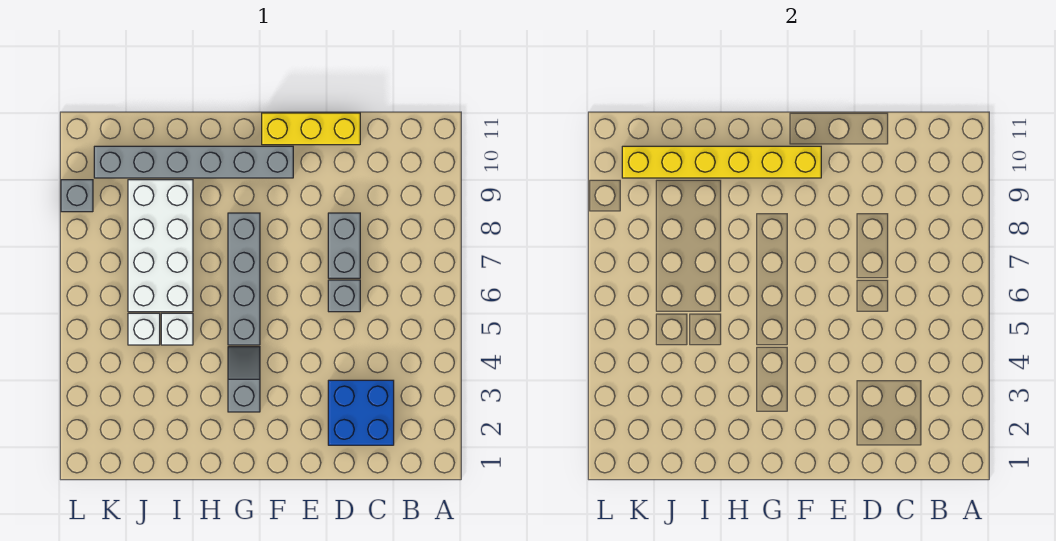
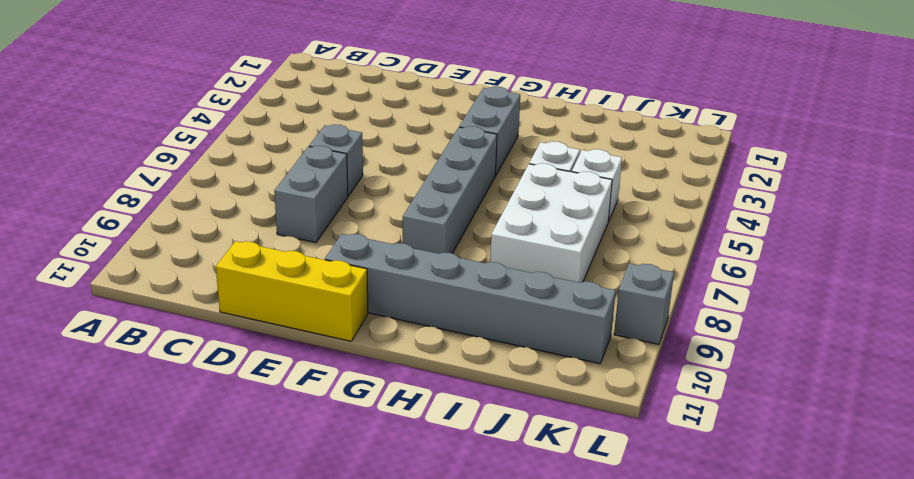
blue 2x2 brick [328,380,394,445] -> none
yellow 1x6 brick [622,146,821,178] -> none
grey 1x2 slope [228,347,260,412] -> grey 1x2 brick [459,86,520,176]
white 2x4 brick [128,180,193,312] -> white 2x3 brick [490,163,612,283]

